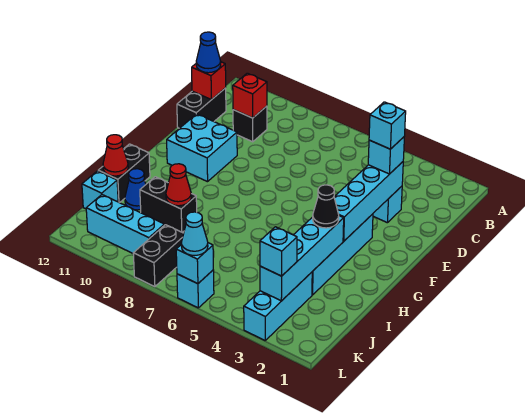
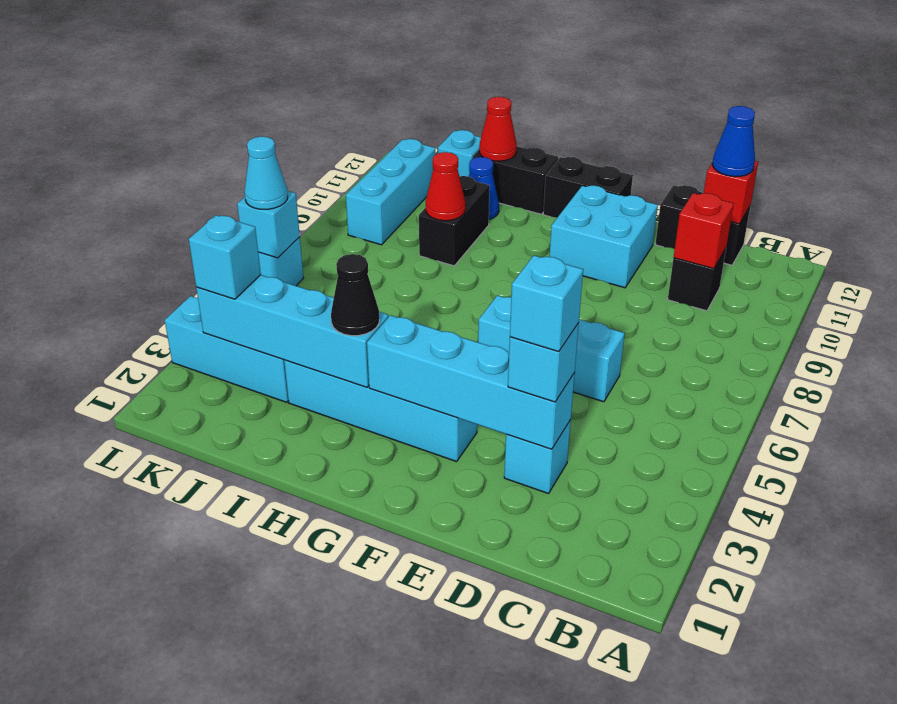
none -> cyan 1x3 brick [478,295,624,402]
black 1x2 brick [133,225,184,287] -> black 1x2 brick moved to [543,157,633,217]

